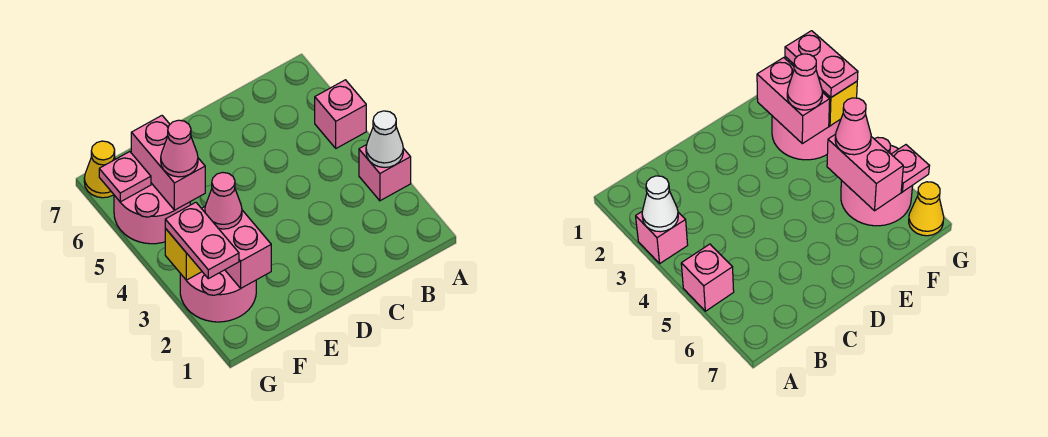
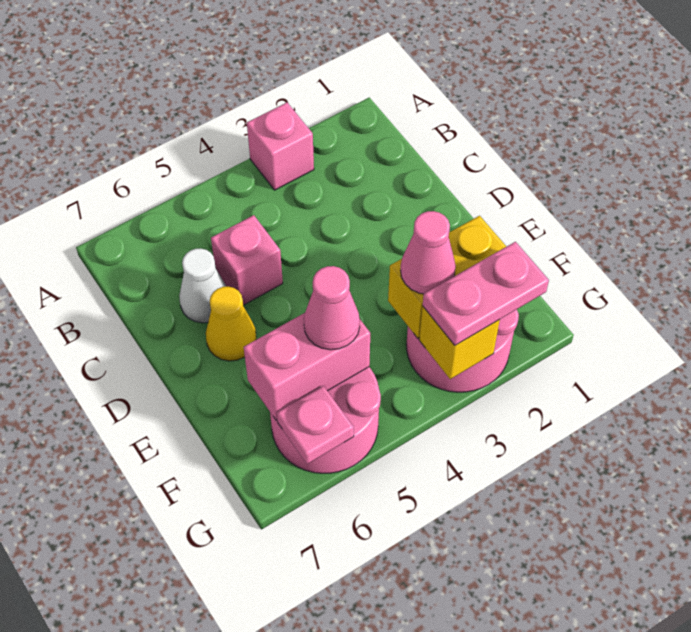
white 1x1 cone [366,111,403,168] -> white 1x1 cone moved to [179,249,226,323]
pink 1x1 brick [315,80,366,148] -> pink 1x1 brick moved to [211,215,283,305]
pink 1x2 brick [201,206,271,288] -> yellow 1x2 brick [388,216,506,338]
yellow 1x1 cone [84,141,115,198] -> yellow 1x1 cone moved to [206,287,256,361]

